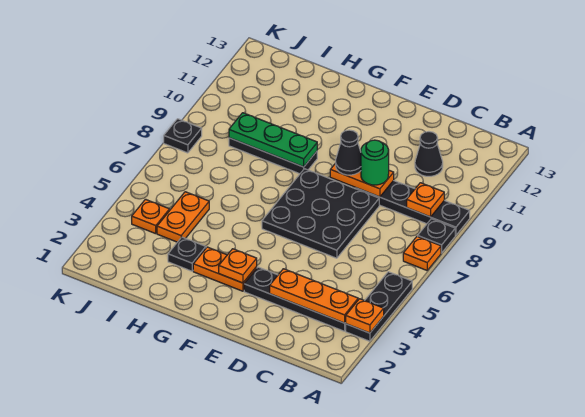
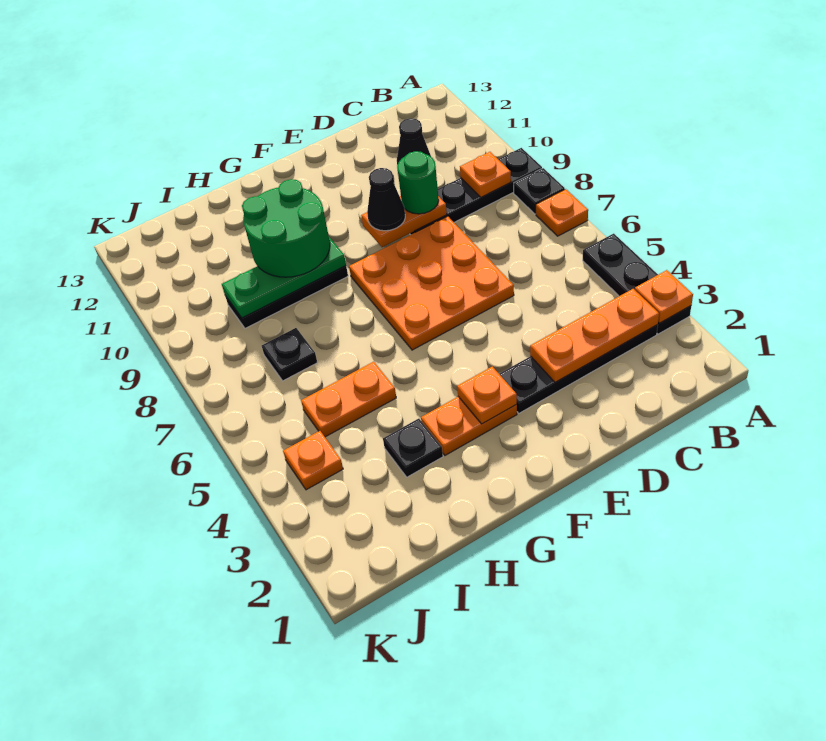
black 3x3 plate [262,169,379,258] -> orange 3x3 plate [349,216,514,350]
none -> green 2x2 round brick [242,179,330,277]
orange 1x2 plate [157,192,209,242] -> orange 1x2 plate turned to [301,362,396,437]
black 1x1 plate [164,119,202,153] -> black 1x1 plate moved to [262,328,317,381]

